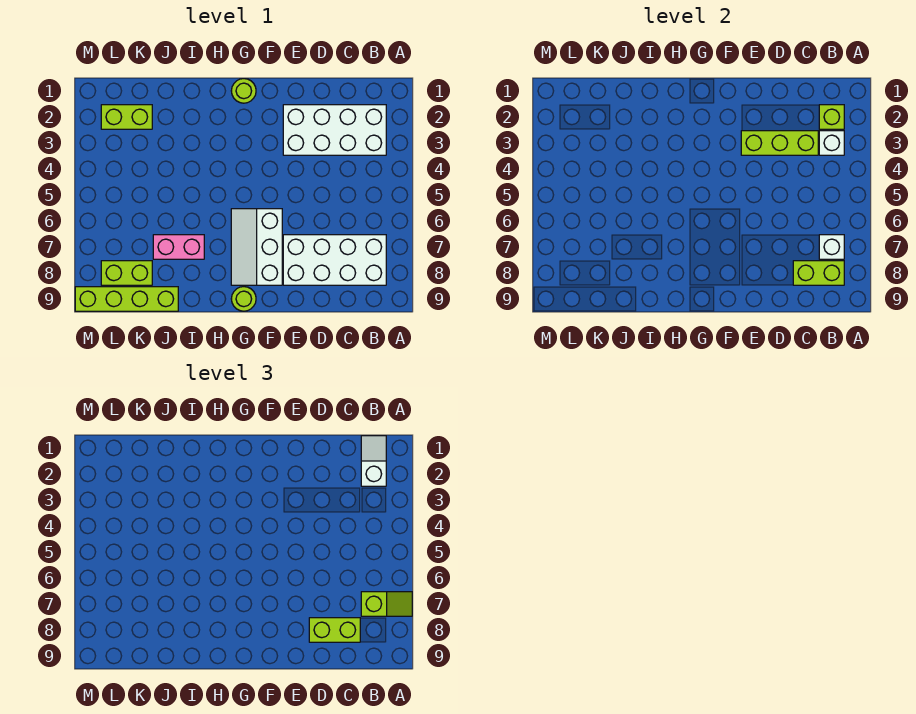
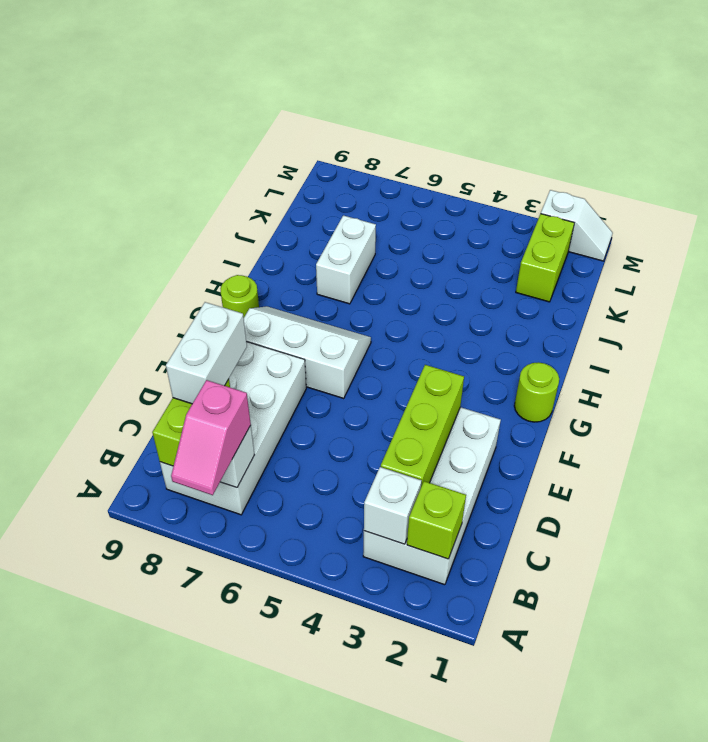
lime 1x2 slope [361,592,412,616] -> pink 1x2 slope [171,380,251,495]
white 1x2 slope [361,436,386,486] -> white 1x2 slope moved to [541,190,613,261]
lime 1x2 brick [309,618,360,642] -> white 1x2 brick [166,302,247,404]
pink 1x2 brick [153,235,204,259] -> white 1x2 brick [316,215,376,304]
lime 1x4 brick [75,287,178,311] -> none
lime 1x2 brick [101,261,152,285] -> none

